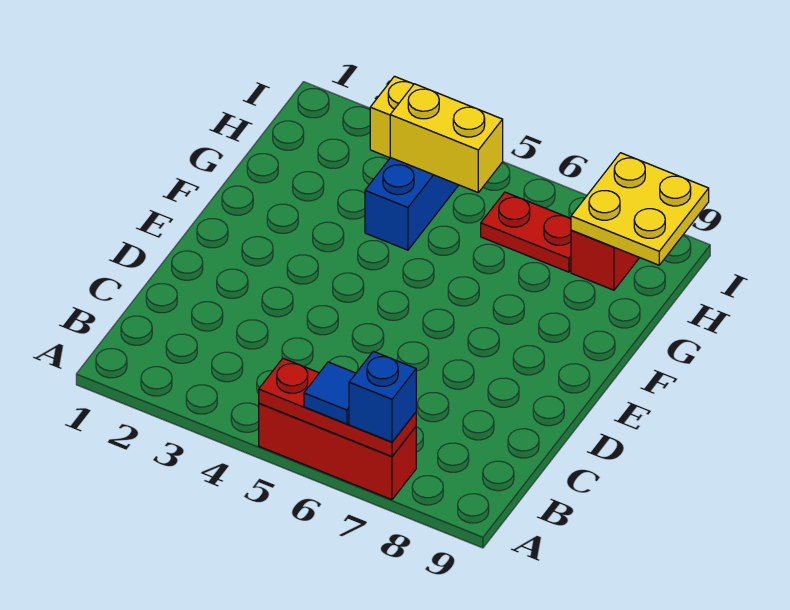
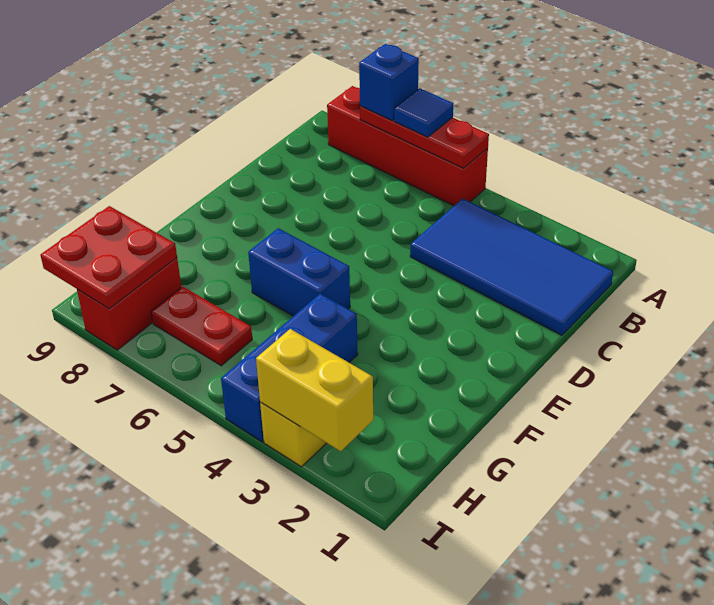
red 1x3 brick [259,404,416,500] -> red 1x4 brick [327,86,488,206]
none -> blue 2x4 tile [410,199,613,335]
none -> blue 1x2 brick [248,228,350,316]
yellow 1x2 brick [390,84,503,192] -> yellow 1x2 brick moved to [256,329,373,451]
yellow 2x2 plate [571,153,709,265] -> red 2x2 plate [41,206,177,309]

